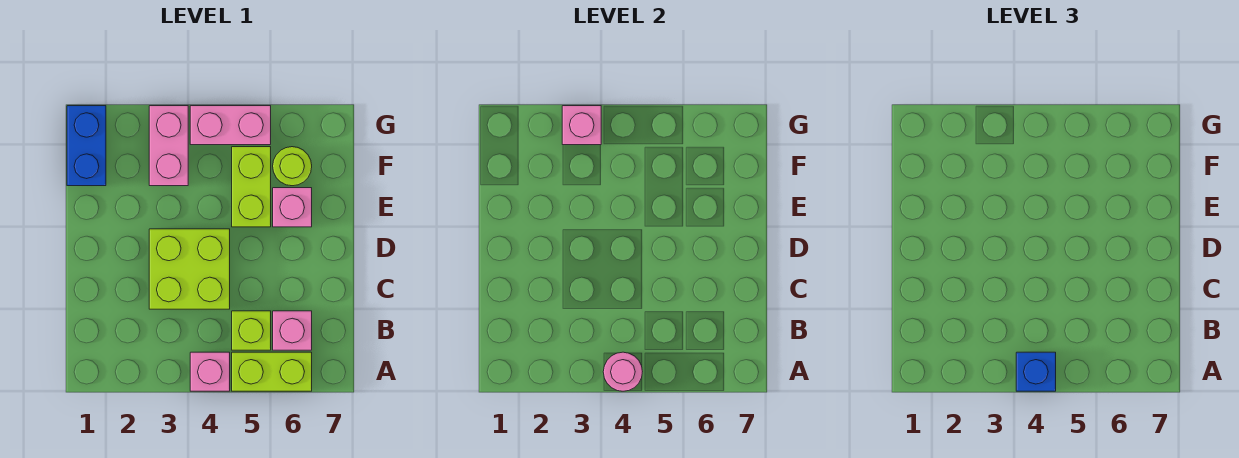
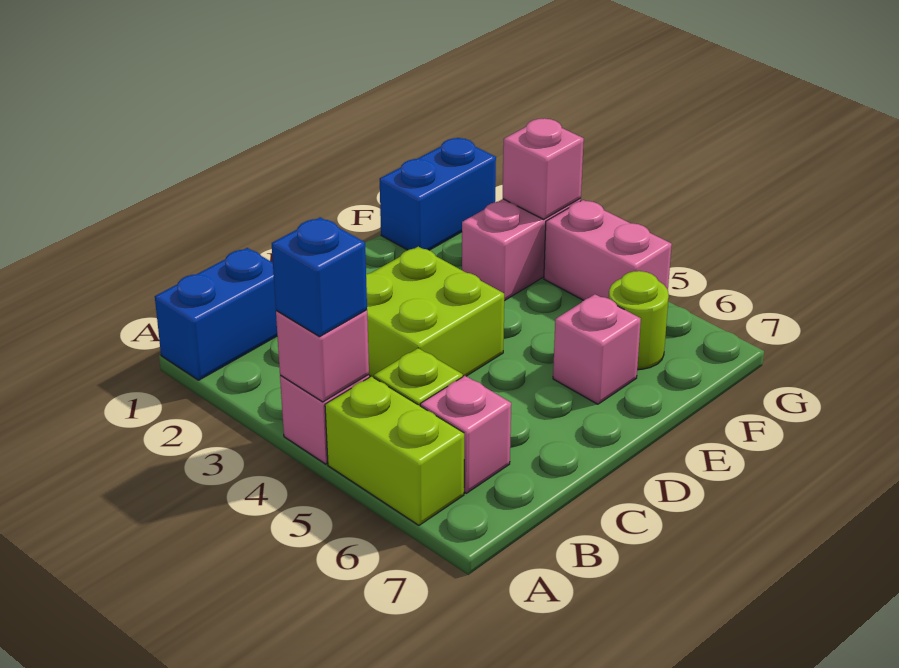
none -> blue 1x2 brick [155,248,277,380]
pink 1x1 round brick [603,352,642,391] -> pink 1x1 brick [276,310,369,402]
lime 1x2 brick [232,147,271,227] -> none

